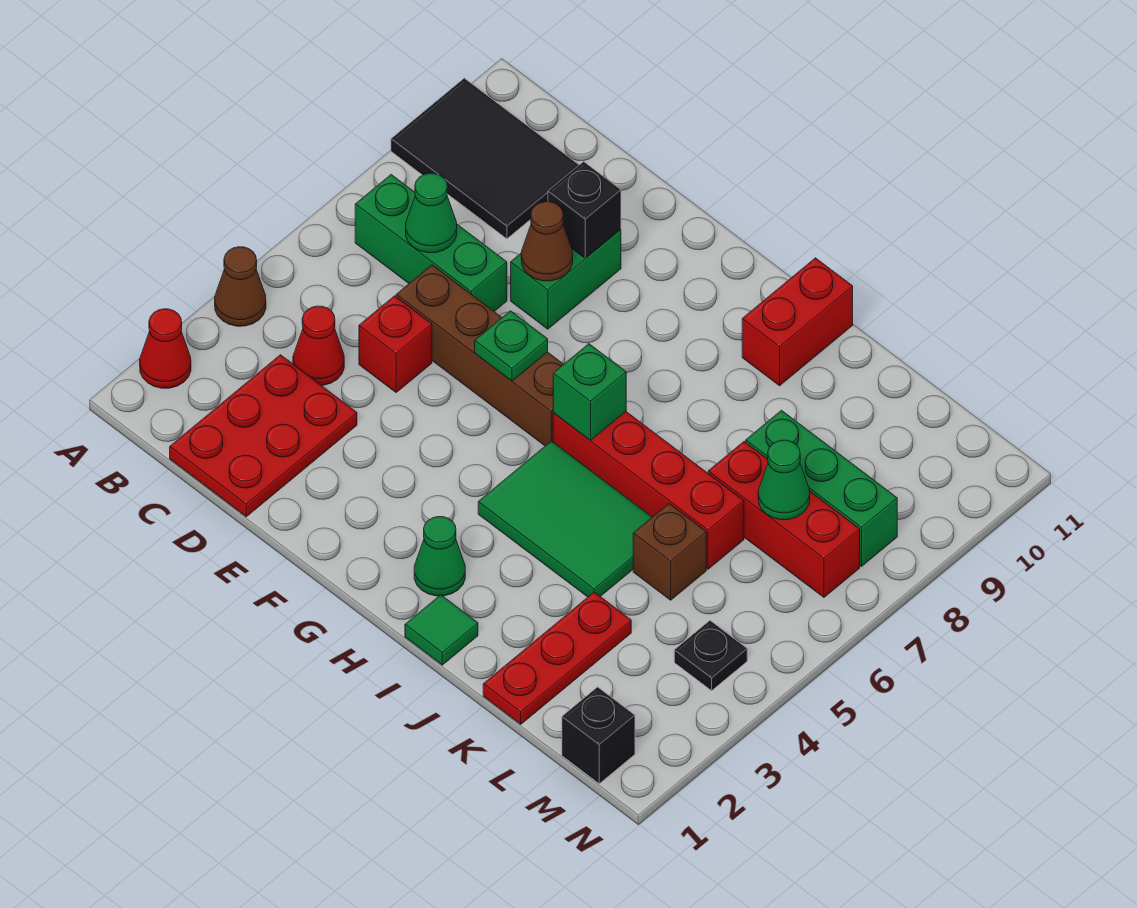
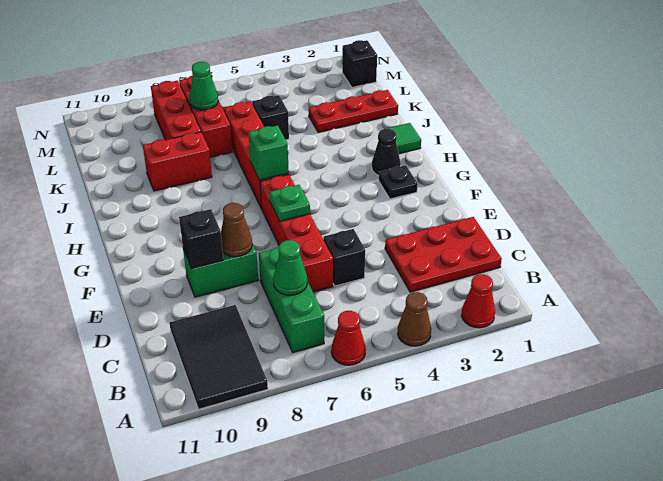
red 1x1 cone [293,306,344,385] -> red 1x1 cone moved to [331,311,366,365]
red 1x1 brick [359,296,432,392] -> black 1x1 brick [323,229,365,286]
brown 1x4 brick [396,265,564,446] -> red 1x4 brick [260,175,333,292]
green 1x1 cone [414,517,465,596] -> black 1x1 cone [372,129,401,176]
green 2x3 tile [478,441,652,597] -> none
red 1x2 brick [742,258,853,386] -> red 1x2 brick moved to [143,132,212,191]
brown 1x1 brick [633,504,706,600] -> black 1x1 brick [252,95,289,140]
green 1x3 brick [746,410,897,566] -> red 1x3 brick [151,81,201,140]
black 1x1 plate [674,621,747,691] -> black 1x1 plate moved to [379,165,418,199]

